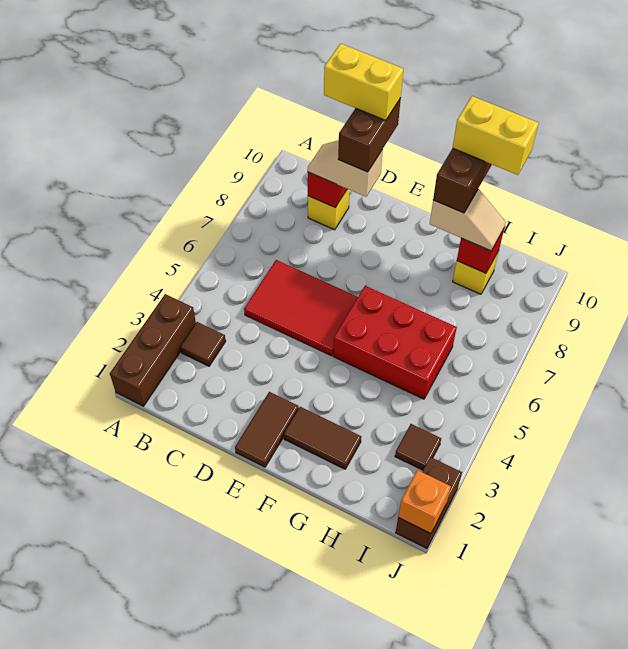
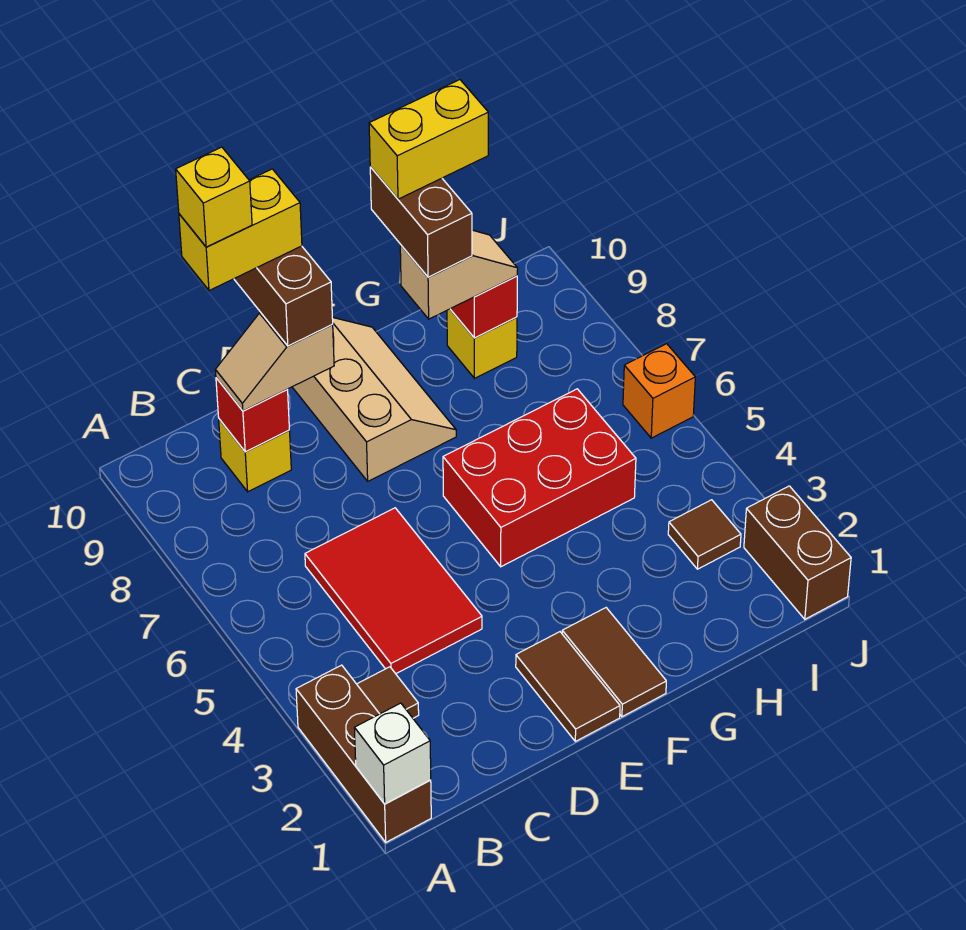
none -> white 1x1 brick [354,703,431,804]
red 2x3 tile [244,260,358,356] -> red 2x3 tile turned to [305,508,482,674]
none -> yellow 1x1 brick [176,147,252,247]
none -> tan 2x3 slope [292,317,456,481]
brown 1x2 tile [284,407,361,469] -> brown 1x2 tile turned to [562,608,666,717]
orange 1x1 brick [398,470,451,534] -> orange 1x1 brick moved to [623,344,695,438]

